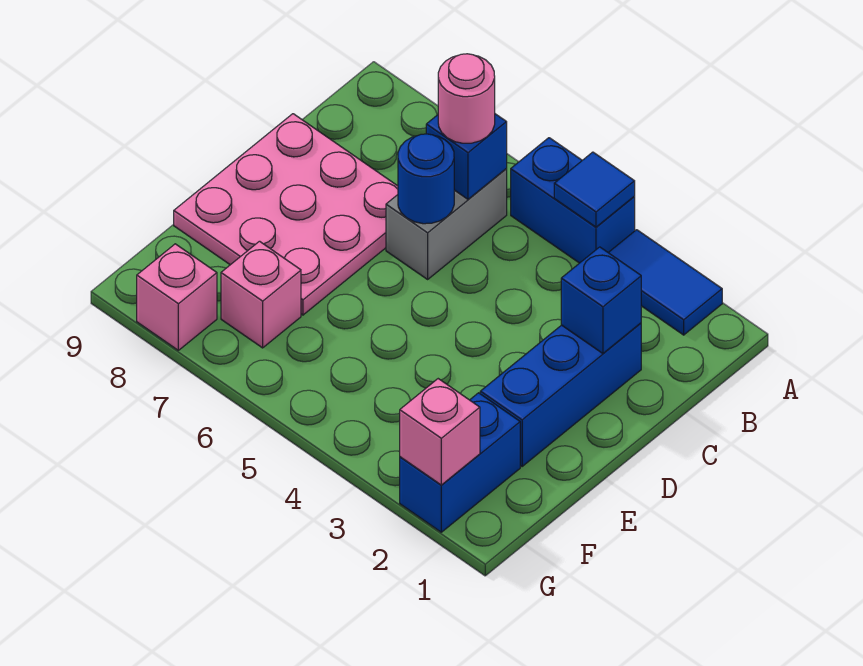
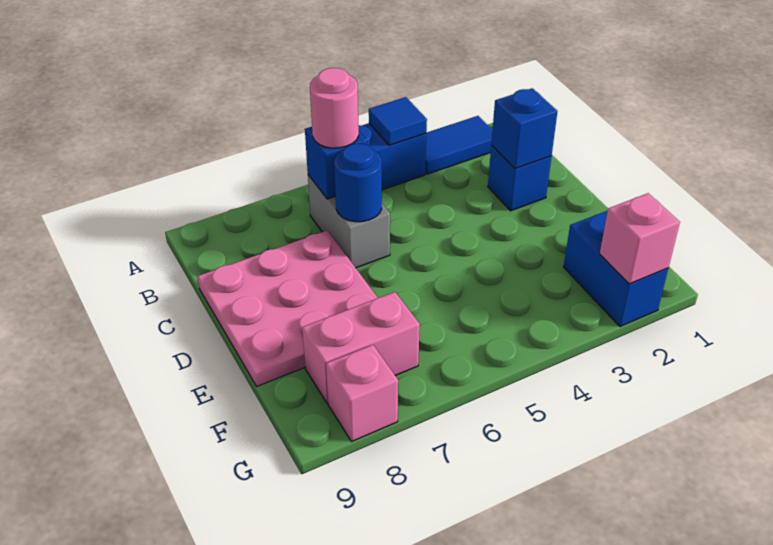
blue 1x3 brick [480,323,641,466] -> blue 1x1 brick [488,146,552,211]
pink 1x1 brick [221,241,301,348] -> pink 1x2 brick [302,292,420,403]

